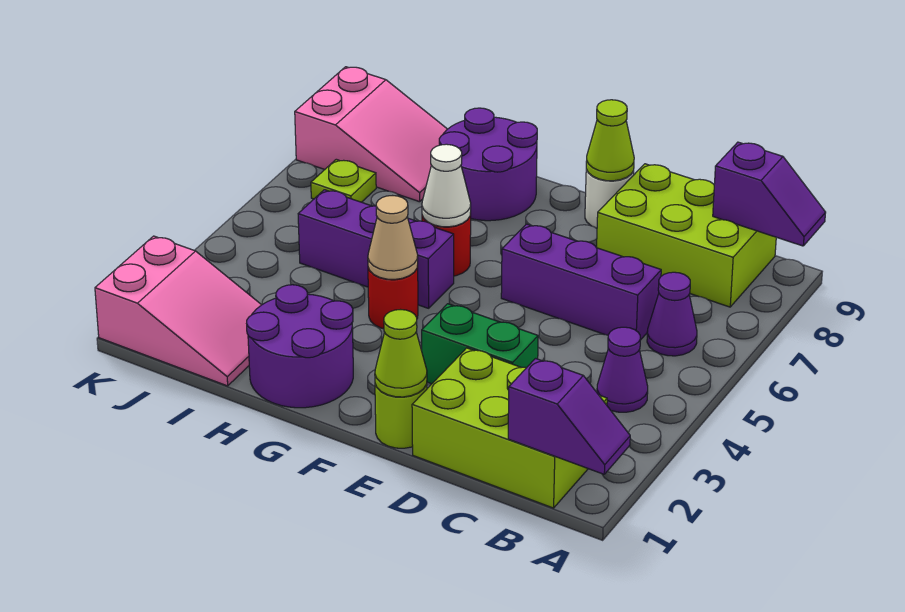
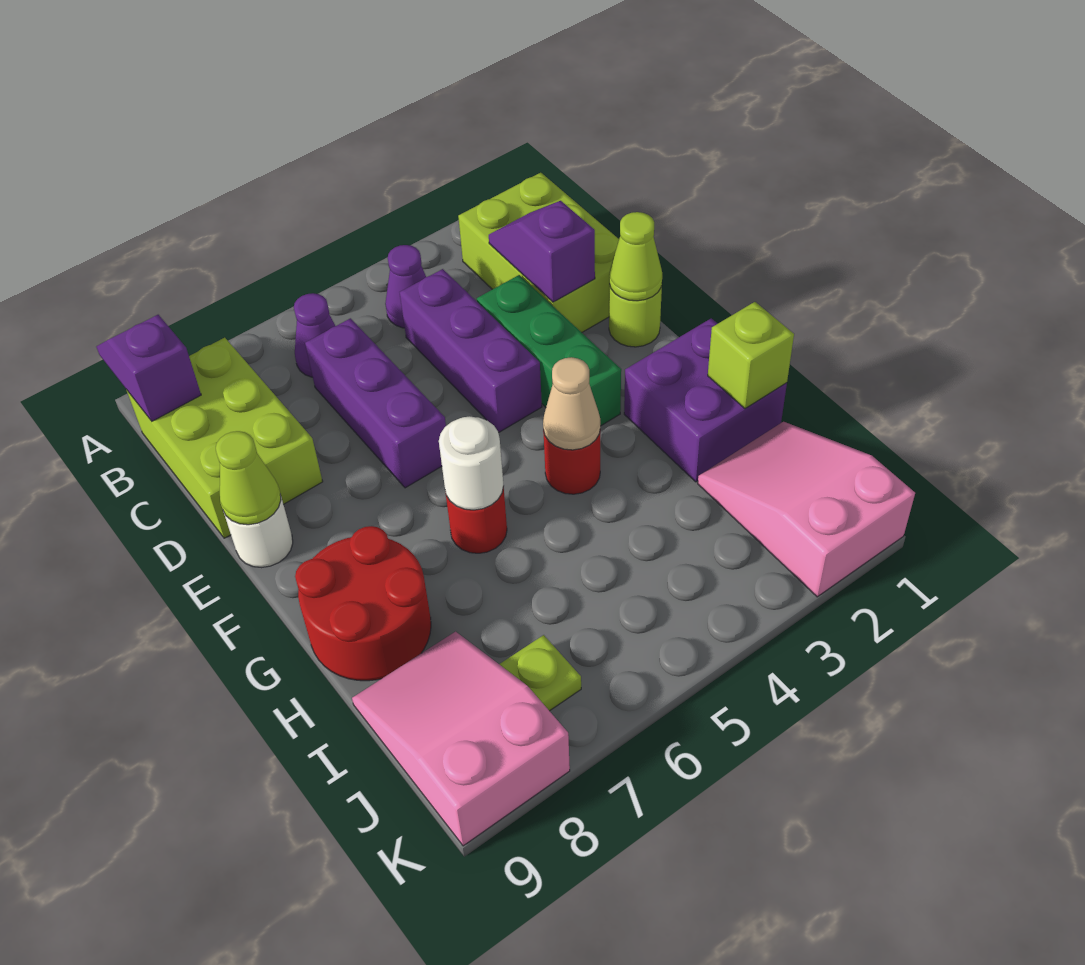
purple 1x2 slope [508,359,630,474] -> purple 1x2 slope moved to [489,201,595,302]
green 1x2 brick [422,304,538,384] -> green 1x3 brick [477,275,621,426]
purple 2x2 round brick [247,285,353,408] -> purple 2x2 brick [624,318,787,482]
purple 1x3 brick [298,190,454,308] -> purple 1x3 brick moved to [400,269,542,432]
white 1x1 cone [422,144,471,227] -> white 1x1 round brick [439,416,504,510]
purple 2x2 round brick [439,108,537,221] -> red 2x2 round brick [295,526,431,681]
none -> lime 1x1 brick [708,302,794,409]

